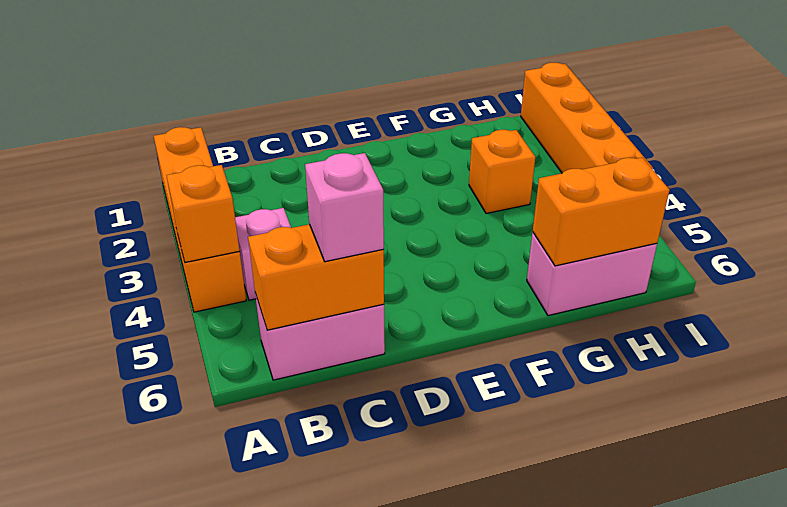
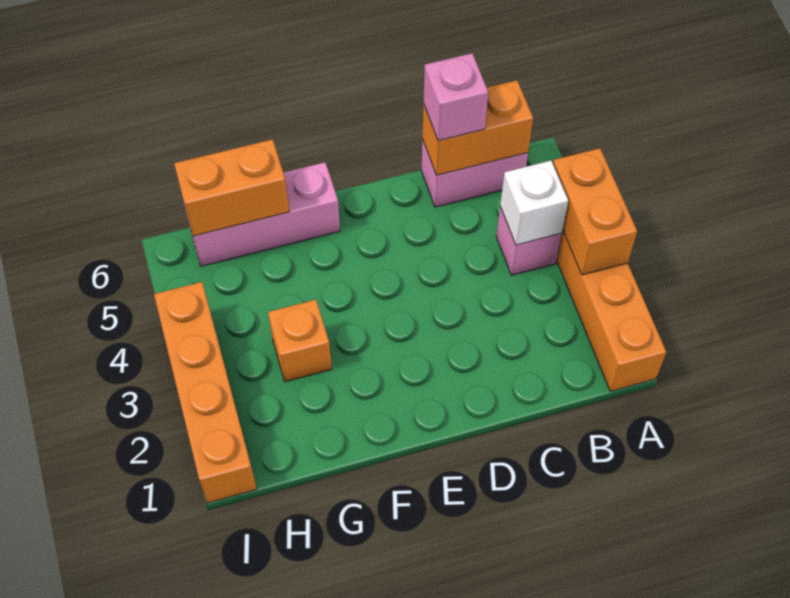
orange 1x1 brick [166,165,240,262] -> orange 1x2 brick [553,148,637,275]
none -> white 1x1 brick [500,161,568,245]
pink 1x2 brick [527,232,657,316] -> pink 1x3 brick [186,162,340,266]

